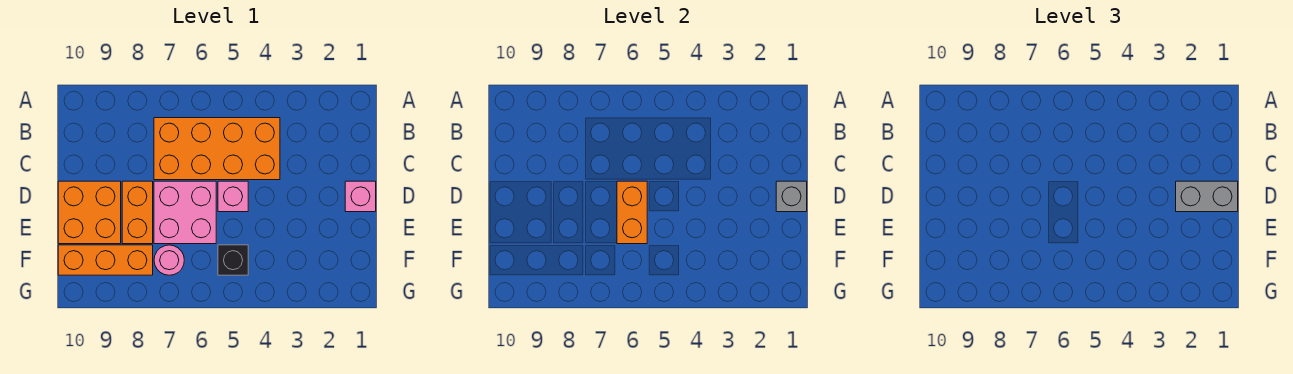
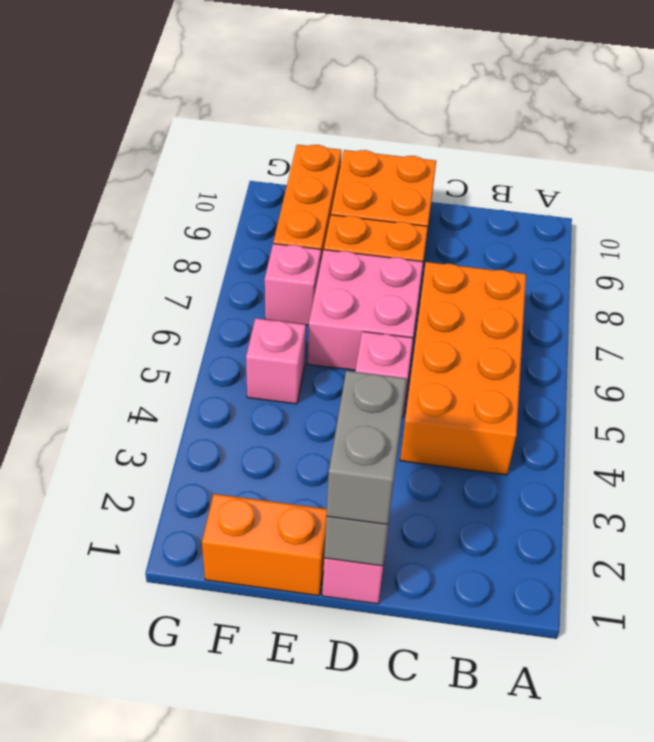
orange 1x2 brick [617,181,647,244] -> orange 1x2 brick moved to [202,494,327,596]
black 1x1 brick [218,245,248,275] -> pink 1x1 brick [246,318,306,404]
pink 1x1 round brick [154,245,184,275] -> pink 1x1 brick [265,244,321,325]

